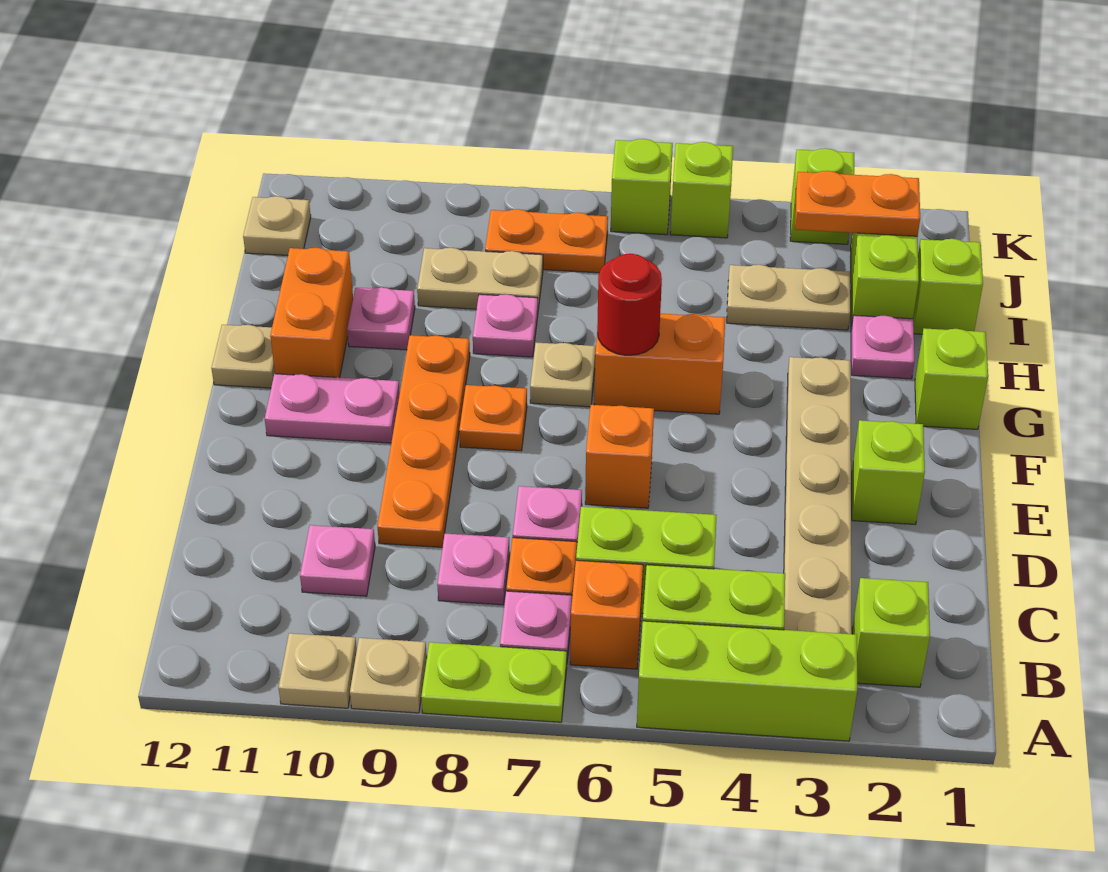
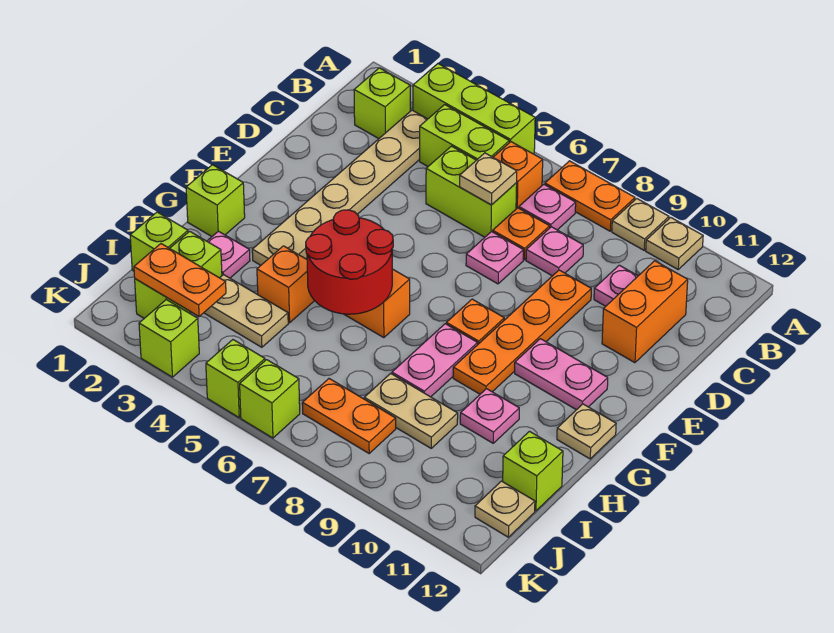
lime 1x2 plate [421,642,567,722] -> orange 1x2 plate [545,161,635,231]
lime 1x1 brick [852,420,925,524] -> lime 1x1 brick moved to [503,431,563,511]
orange 1x1 brick [585,405,654,508] -> orange 1x1 brick moved to [257,246,314,323]
red 1x1 round brick [597,254,662,355] -> red 2x2 round brick [306,210,393,314]
tan 1x1 plate [530,343,596,407] -> tan 1x1 plate moved to [460,153,517,205]
orange 1x2 brick [270,248,353,378] -> orange 1x2 brick moved to [602,261,688,363]
pink 1x1 plate [473,294,538,357] -> pink 1x2 plate [392,324,478,397]

